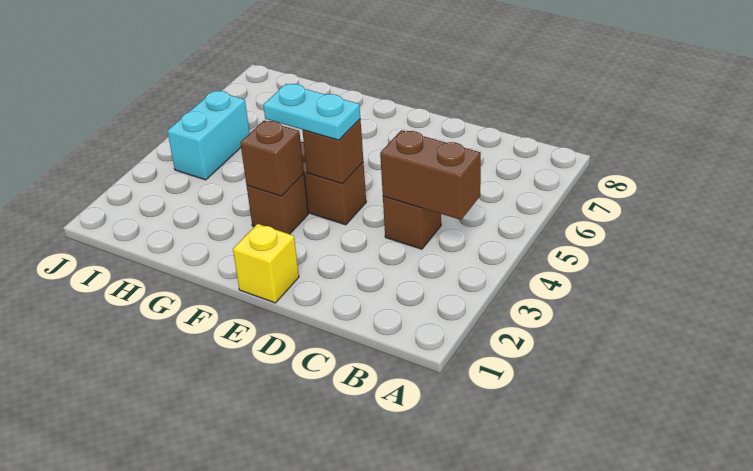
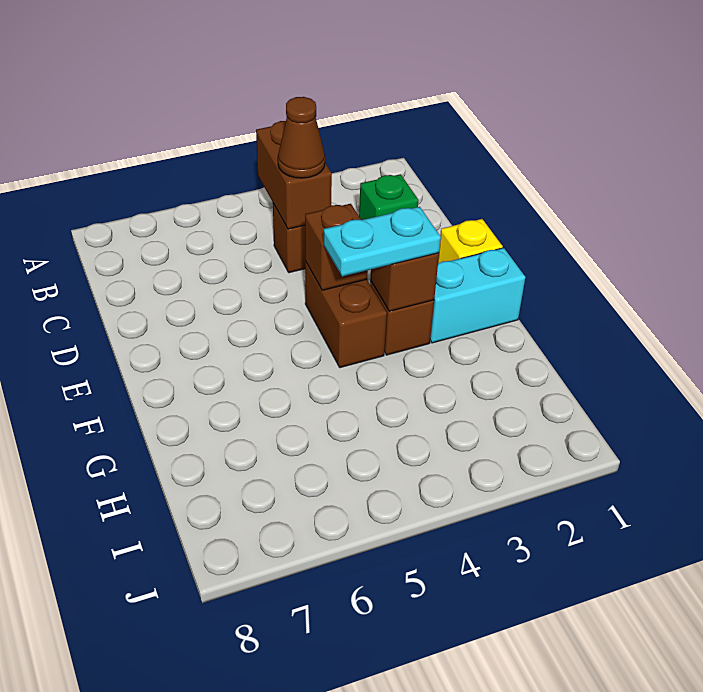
none -> green 1x1 brick [359,174,418,220]
none -> brown 1x1 cone [278,97,325,178]
cyan 1x2 plate [263,84,360,140] -> cyan 1x2 plate turned to [324,207,441,276]
cyan 1x2 brick [168,91,250,180] -> cyan 1x2 brick moved to [430,248,525,343]

